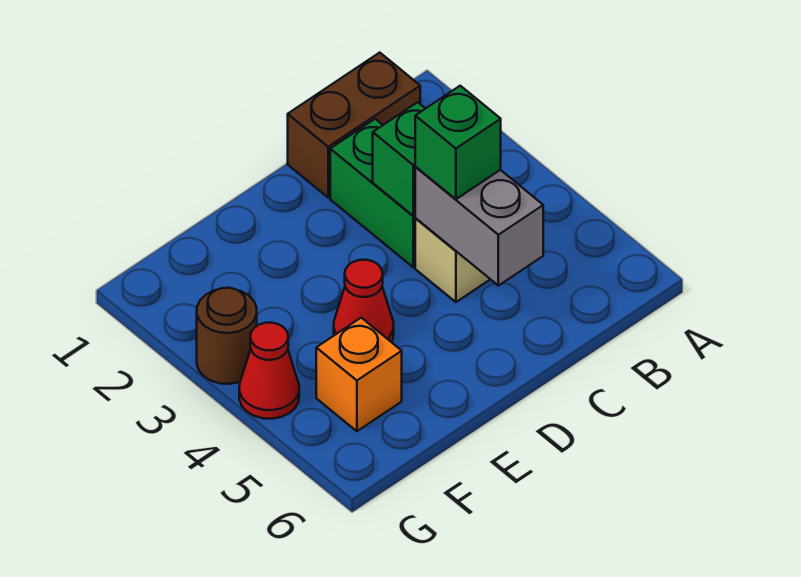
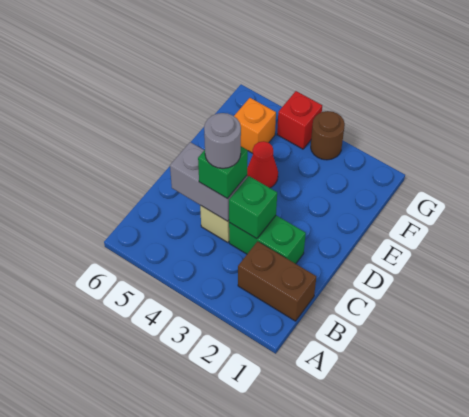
brown 1x2 brick [288,53,420,197] -> brown 1x2 brick turned to [238,241,316,321]
none -> grey 1x1 round brick [204,113,241,168]
red 1x1 cone [239,323,299,419] -> red 1x1 brick [277,91,322,149]

